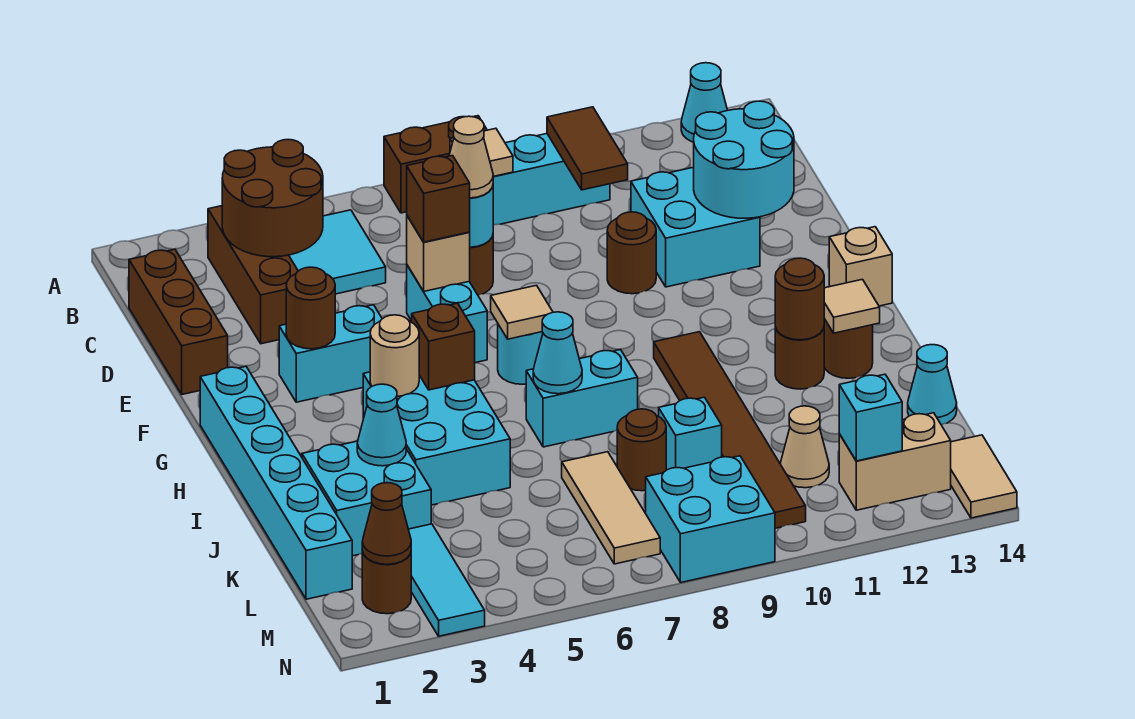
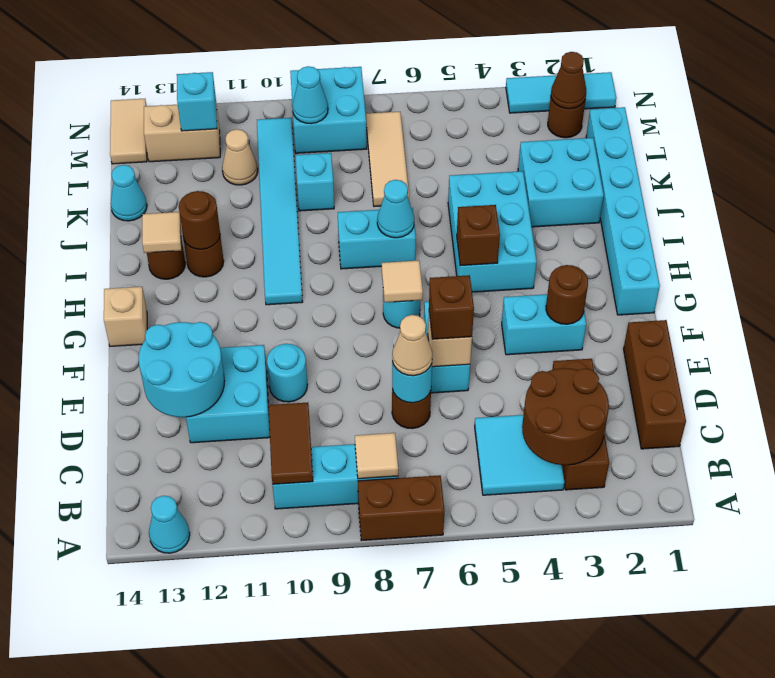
brown 1x1 round brick [607,212,656,294] -> cyan 1x1 round brick [267,344,307,402]
tan 1x1 round brick [370,315,419,396] -> none
brown 1x6 tile [654,332,806,528] -> cyan 1x6 tile [257,118,303,305]
cyan 1x1 cone [357,384,406,466] -> cyan 1x1 cone moved to [292,66,328,124]
brown 1x1 round brick [617,409,666,491] -> none
cyan 1x3 tile [408,524,485,636] -> cyan 1x3 tile turned to [506,72,616,113]

